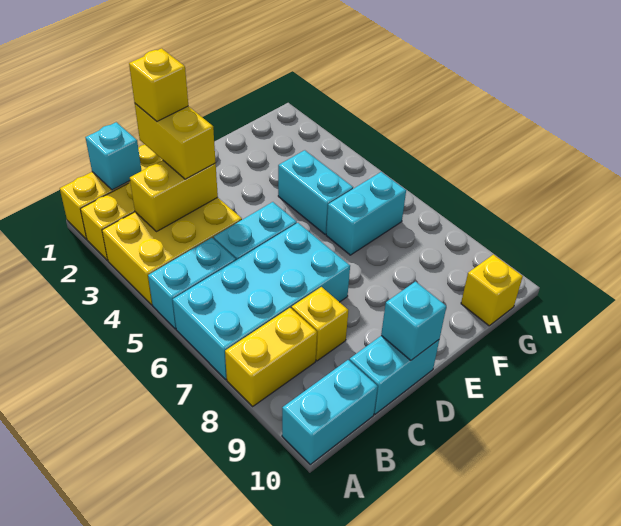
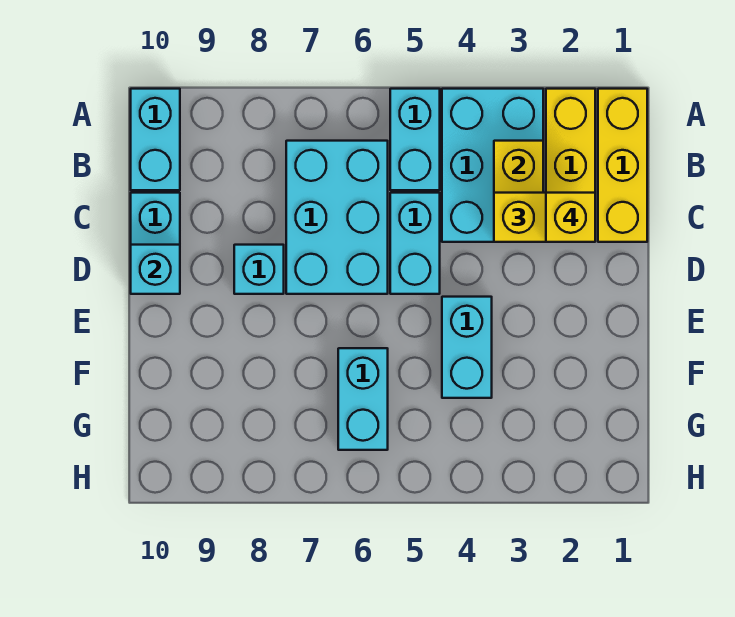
yellow 2x3 brick [102,197,242,305] -> cyan 2x3 brick [442,89,543,242]
cyan 2x4 brick [173,223,350,379] -> cyan 2x3 brick [286,141,388,294]
yellow 1x2 brick [225,308,317,406] -> none
cyan 1x1 brick [85,122,141,190] -> cyan 1x1 brick moved to [234,245,284,294]
yellow 1x1 brick [292,287,348,361] -> none
cyan 1x2 brick [278,150,353,234] -> cyan 1x2 brick turned to [442,297,492,398]
yellow 1x1 brick [461,255,523,326] -> none

